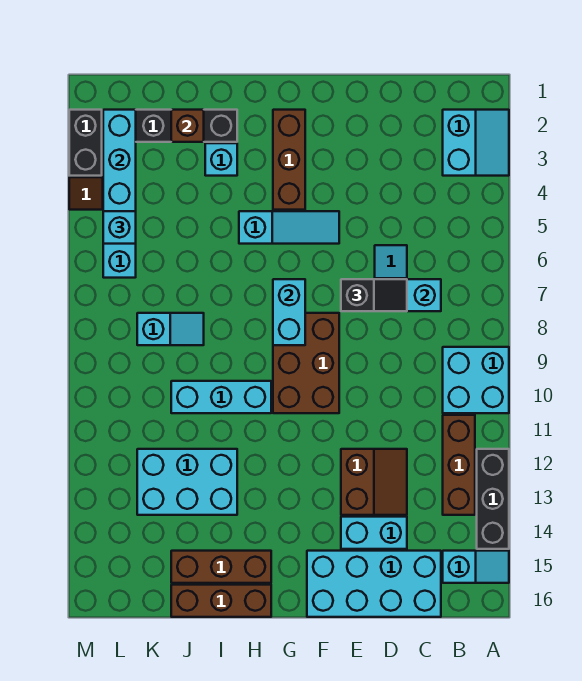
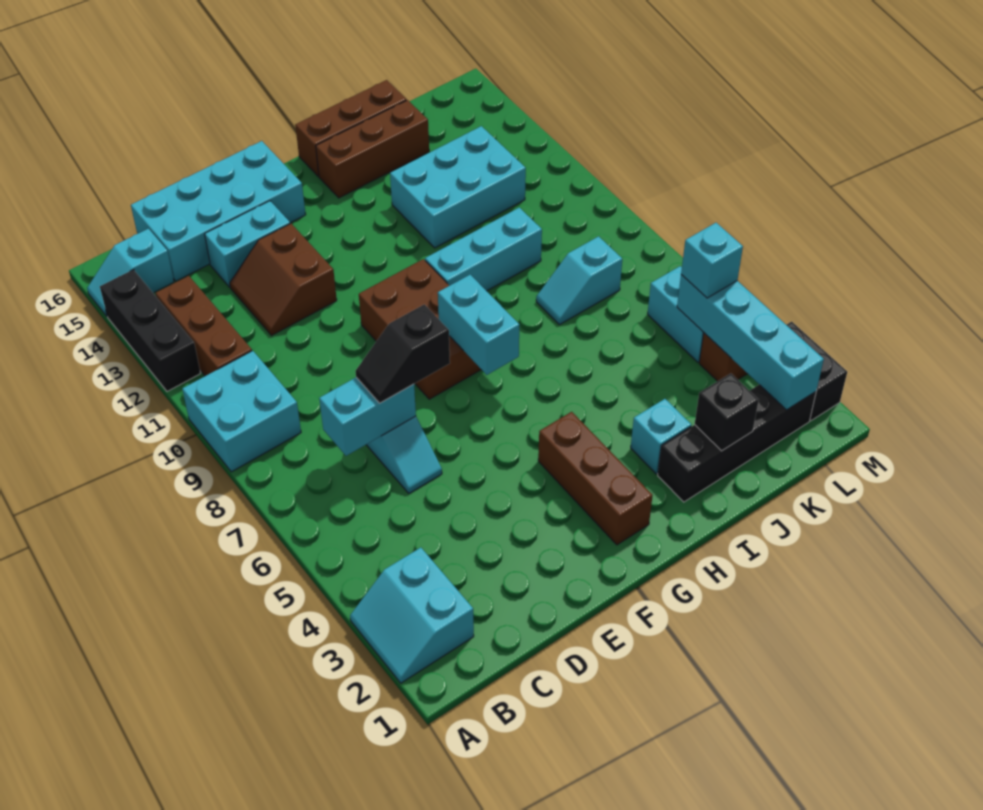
cyan 1x3 slope [239,211,339,244] -> none
brown 1x1 brick [171,110,204,142] -> black 1x1 brick [695,374,759,451]

